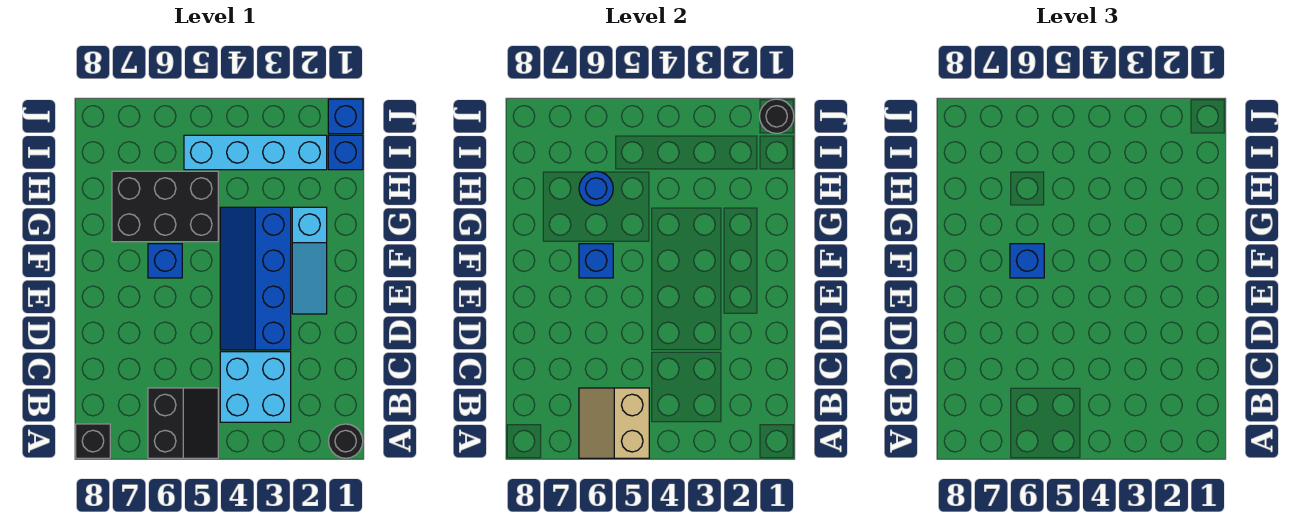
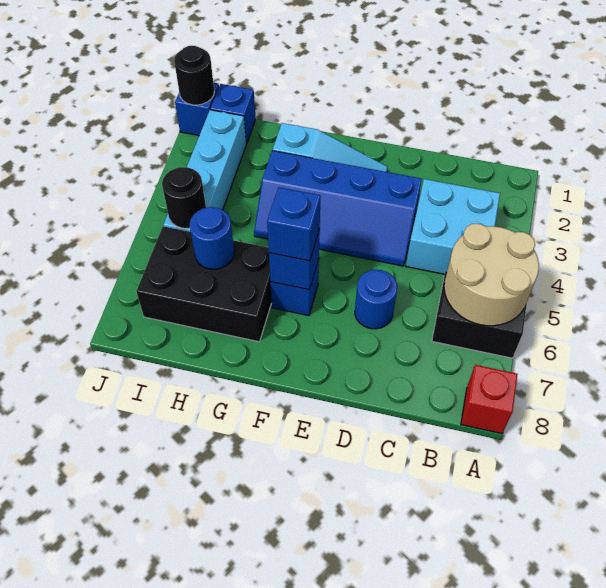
black 1x1 round brick [329,424,363,458] -> black 1x1 round brick moved to [162,167,206,228]
tan 2x2 slope [579,388,649,458] -> tan 2x2 round brick [444,224,539,326]
black 1x1 brick [76,424,110,458] -> red 1x1 brick [461,365,518,434]
none -> blue 1x1 round brick [355,270,397,329]
black 2x3 brick [112,171,218,242] -> black 2x3 brick turned to [136,226,272,342]

